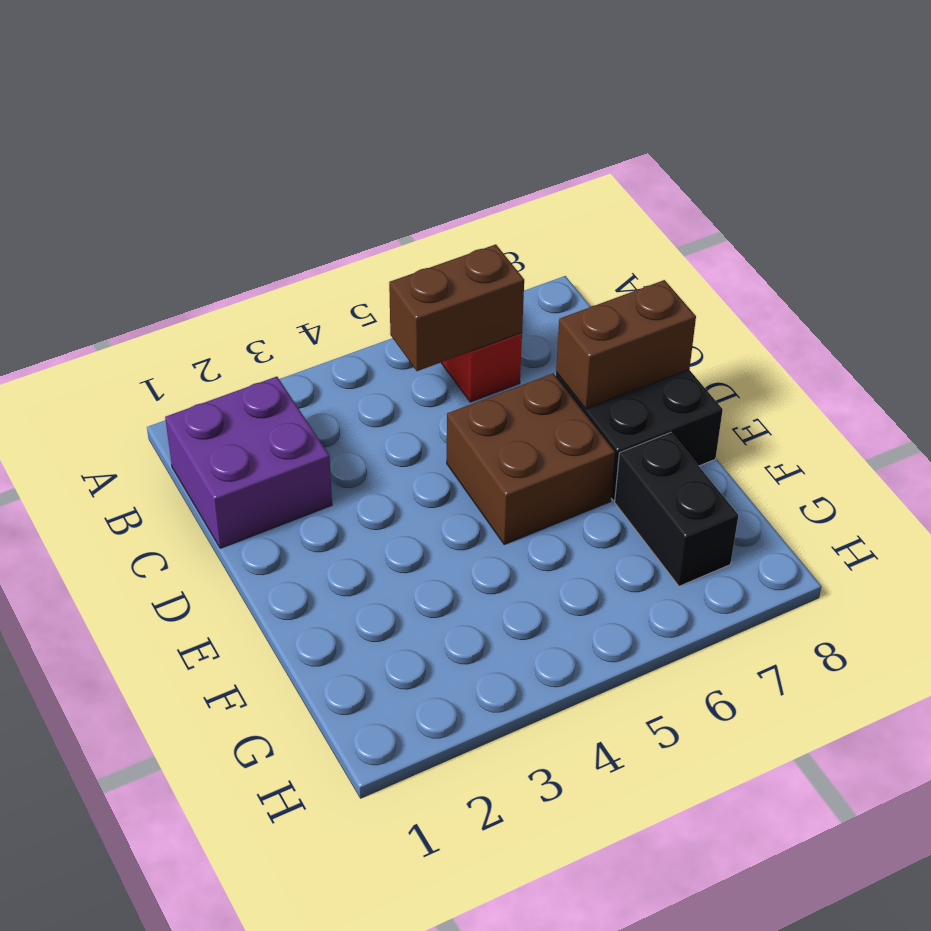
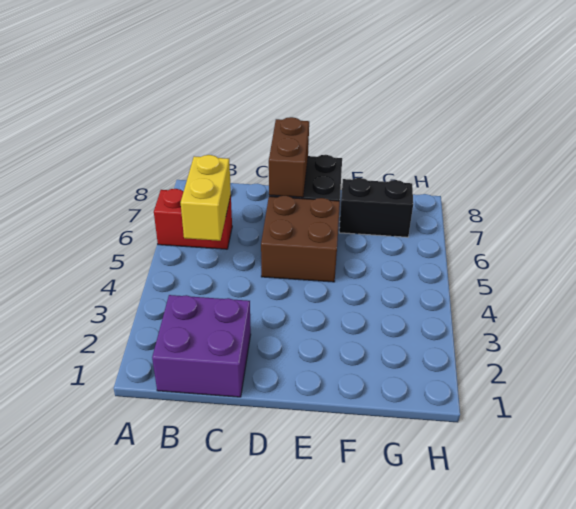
brown 1x2 brick [389,244,524,371] -> yellow 1x2 brick [181,155,231,241]

